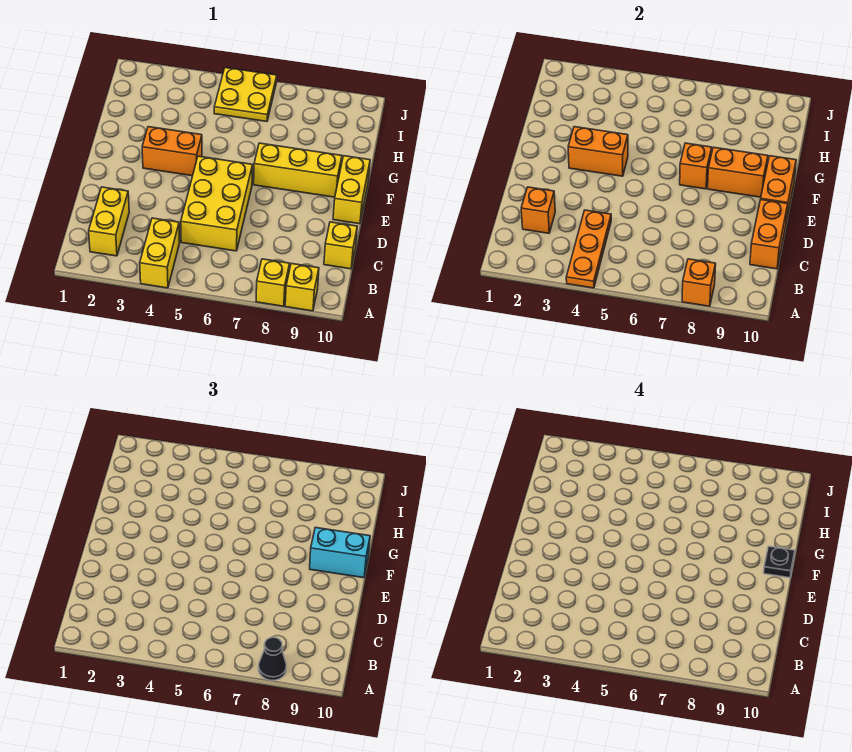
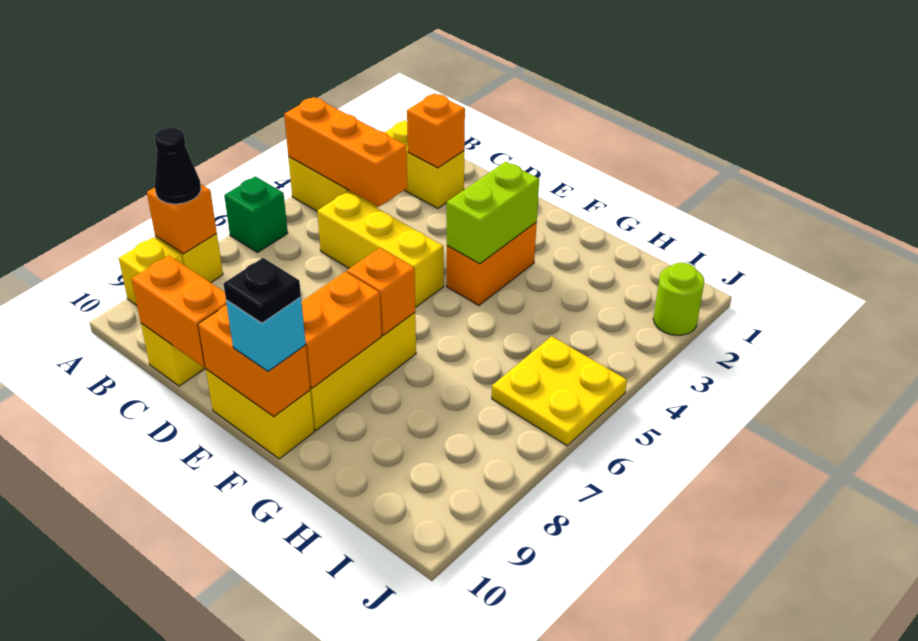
orange 1x3 plate [566,210,611,288] -> orange 1x3 brick [284,97,407,207]
none -> green 1x1 brick [224,176,288,252]
yellow 2x3 brick [181,156,253,251] -> yellow 1x3 brick [317,192,444,308]
orange 1x2 brick [568,127,628,176] -> lime 1x2 brick [447,162,539,264]
cyan 1x2 brick [310,528,370,578] -> cyan 1x1 brick [226,297,306,371]
none -> lime 1x1 round brick [653,263,704,335]

